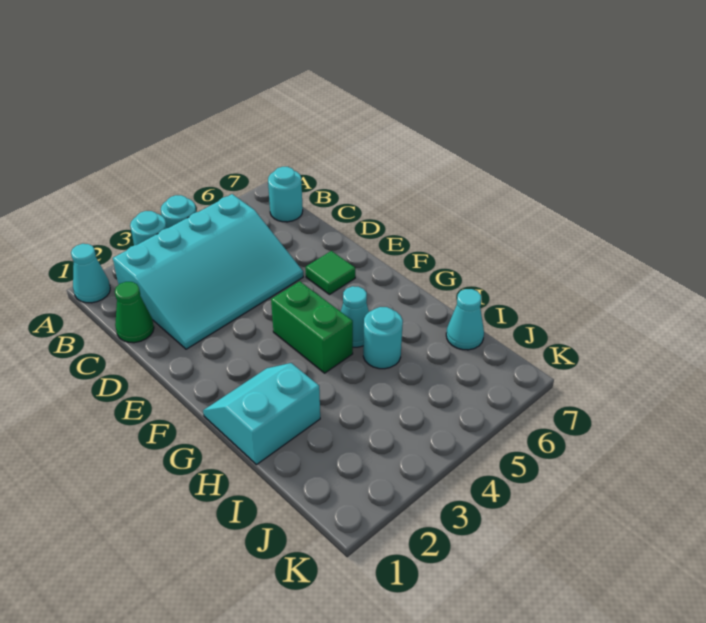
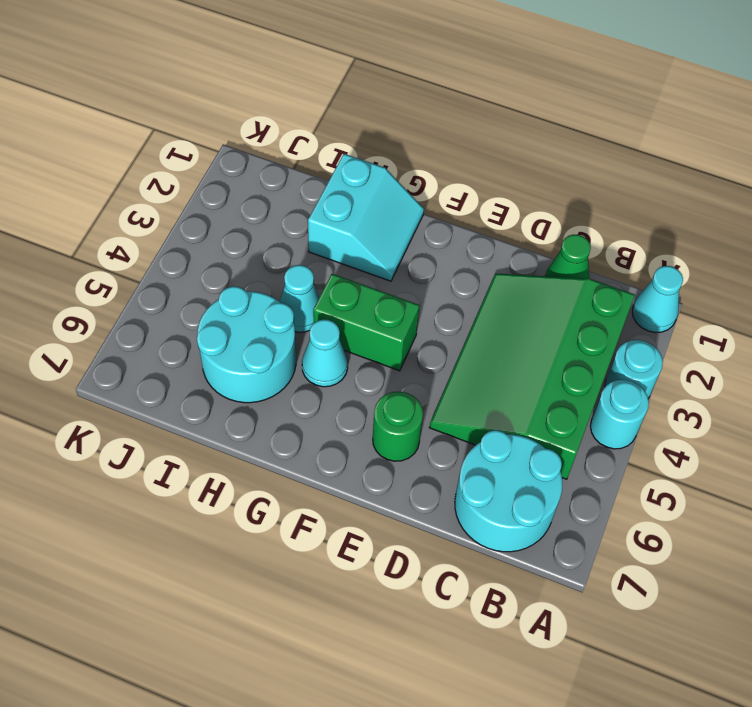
cyan 3x4 slope [113,194,303,349] -> green 3x4 slope [429,273,635,479]
cyan 1x1 round brick [268,167,303,222] -> cyan 2x2 round brick [455,430,563,552]
green 1x1 tile [306,251,355,294] -> green 1x1 round brick [373,392,423,461]
cyan 1x1 round brick [363,307,403,369] -> cyan 2x2 round brick [197,286,296,403]
cyan 1x1 cone [446,289,484,350] -> cyan 1x1 cone moved to [280,265,319,332]

